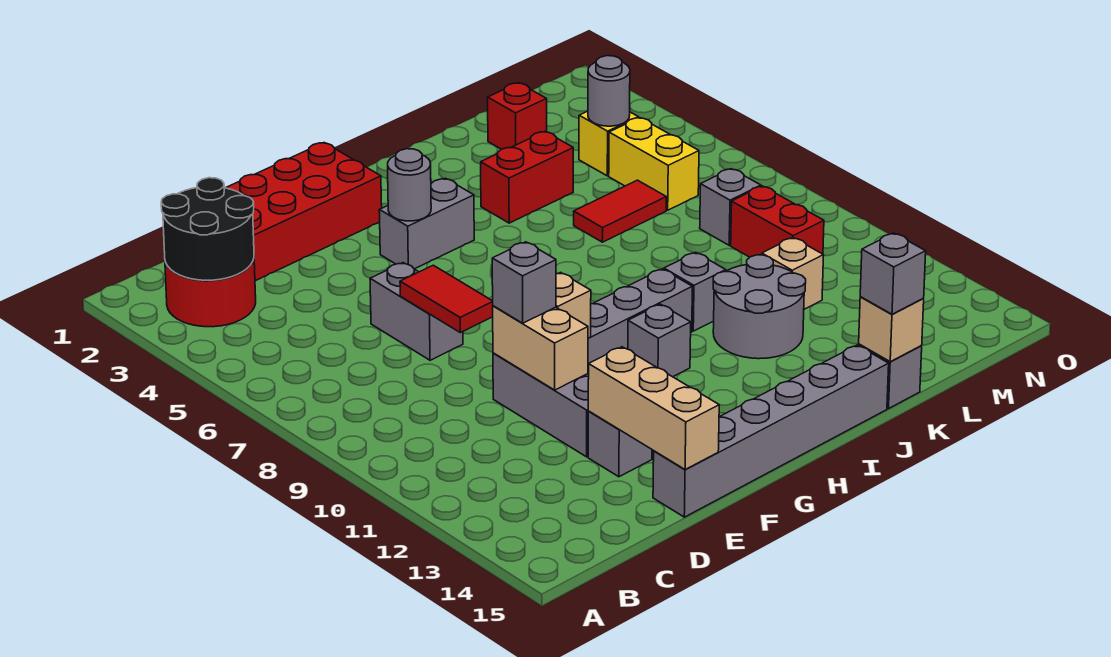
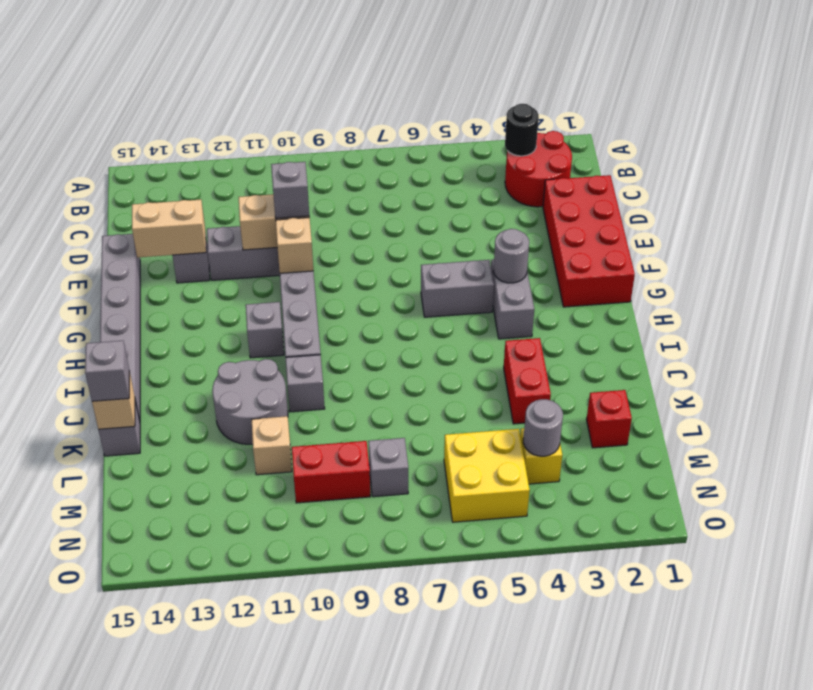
black 2x2 round brick [161,178,254,280] -> black 1x1 round brick [505,104,539,156]
grey 1x2 brick [370,263,463,360] -> grey 1x2 brick moved to [421,260,494,317]
red 1x2 tile [400,265,493,333] -> none
tan 1x3 brick [588,347,719,470] -> tan 1x2 brick [132,200,206,258]
red 1x2 tile [574,180,666,242] -> none
yellow 1x2 brick [609,118,699,210] -> yellow 2x2 brick [444,429,530,522]

